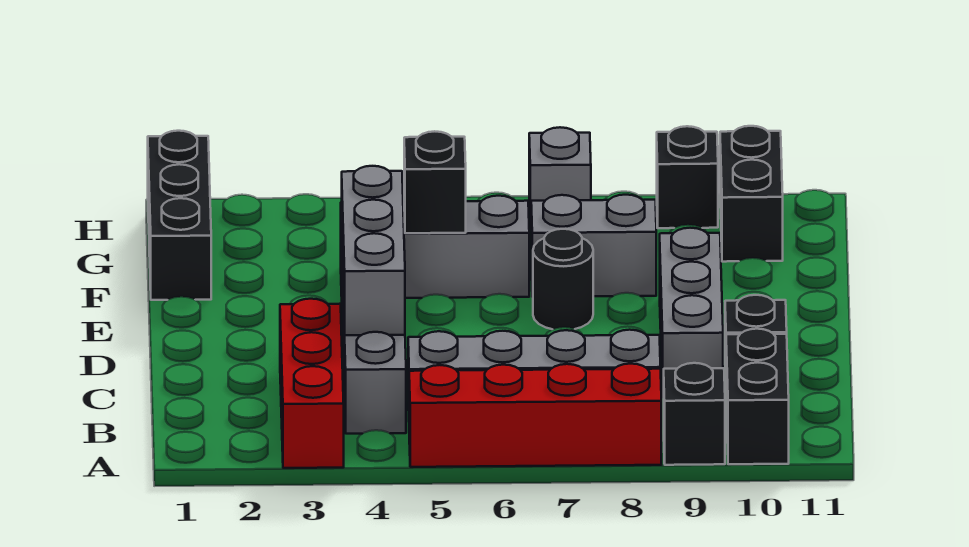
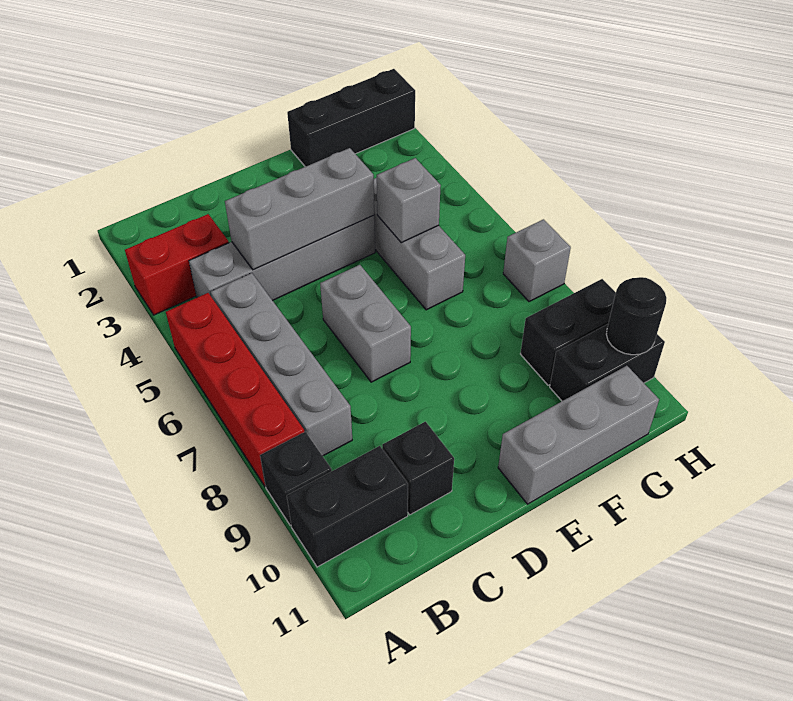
red 1x3 brick [280,299,344,468] -> red 1x2 brick [125,214,229,315]
grey 1x3 brick [660,228,723,397] -> grey 1x3 brick moved to [498,366,659,504]
black 1x1 round brick [533,229,593,329] -> black 1x1 round brick moved to [606,277,666,355]
black 1x1 brick [404,131,466,233] -> grey 1x1 brick [377,158,441,243]
grey 1x2 brick [531,195,656,297] -> grey 1x2 brick moved to [320,265,411,382]
black 1x1 brick [657,126,718,228] -> black 1x2 brick [520,279,616,385]

